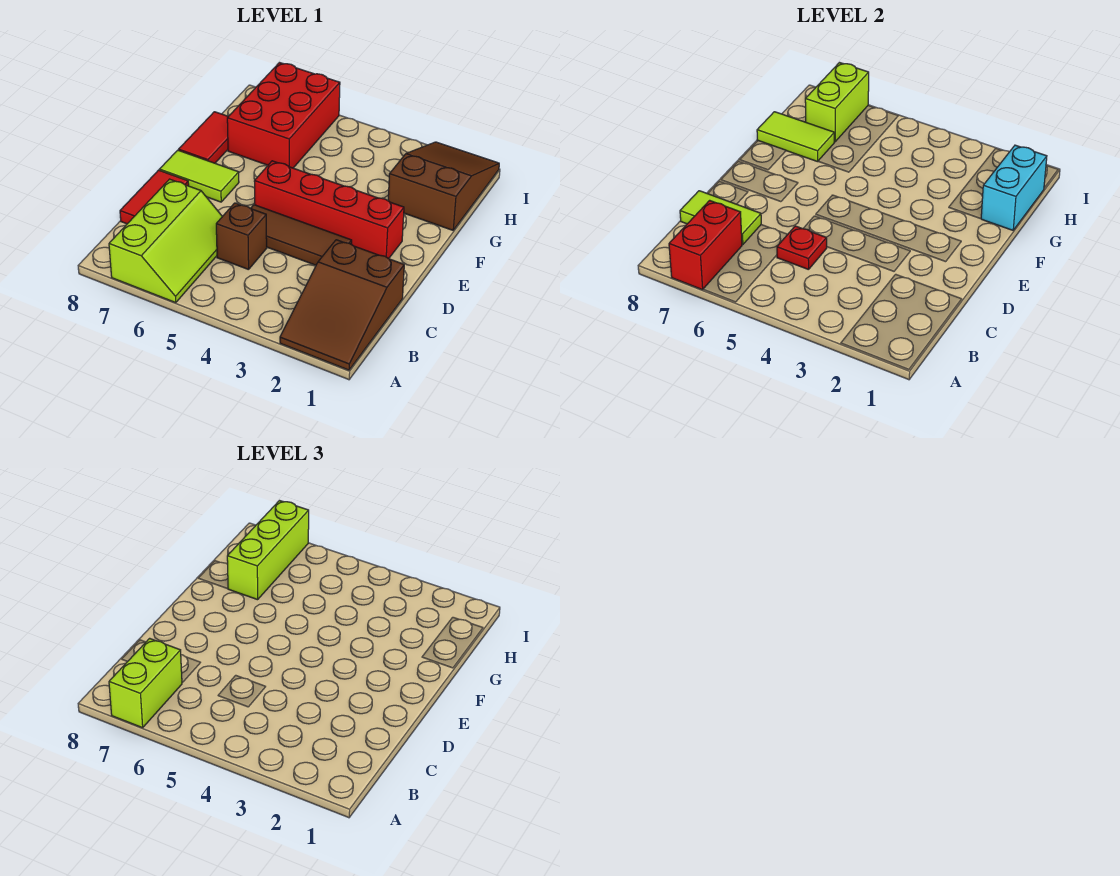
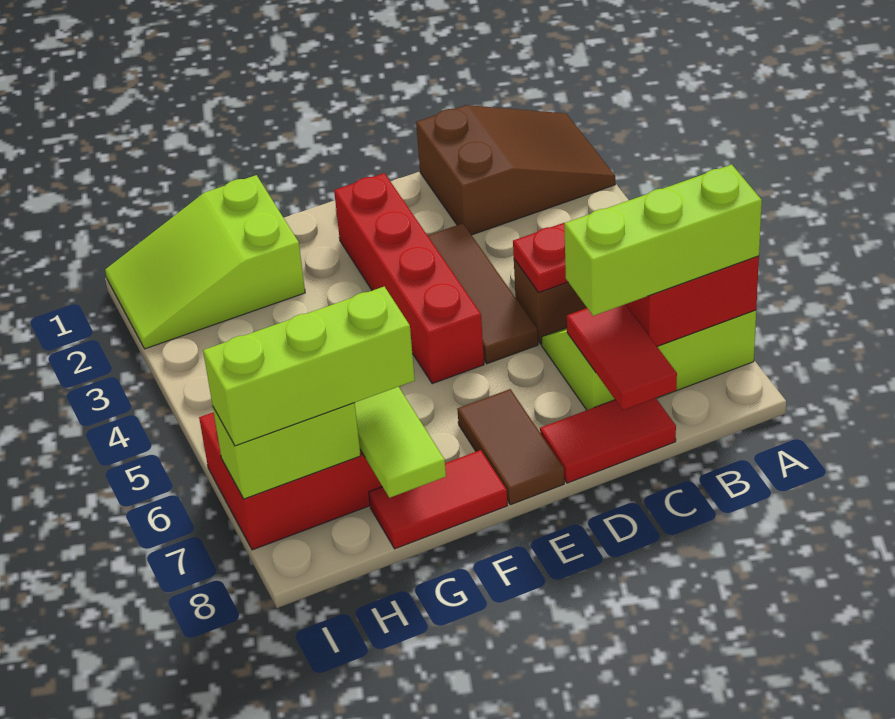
lime 1x2 brick [109,638,182,728] -> lime 1x3 brick [564,164,762,316]
lime 1x2 tile [680,191,761,245] -> red 1x2 tile [567,304,677,410]
lime 1x2 tile [160,150,239,202] -> brown 1x2 tile [457,389,564,505]
brown 2x3 slope [388,142,499,230] -> lime 2x3 slope [105,175,305,349]
cyan 1x2 brick [981,145,1047,230] -> none

